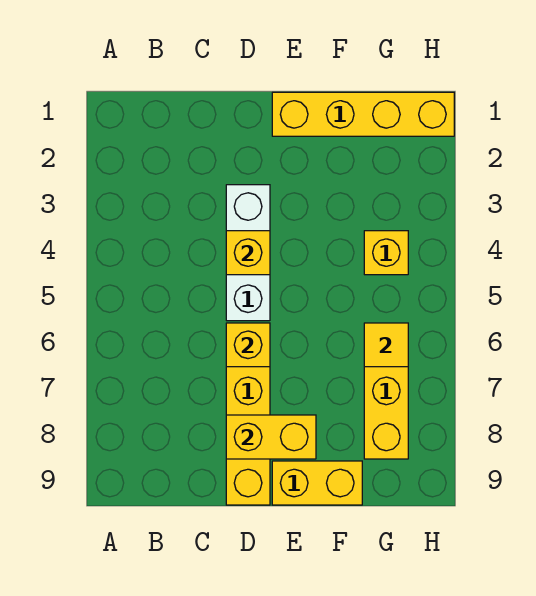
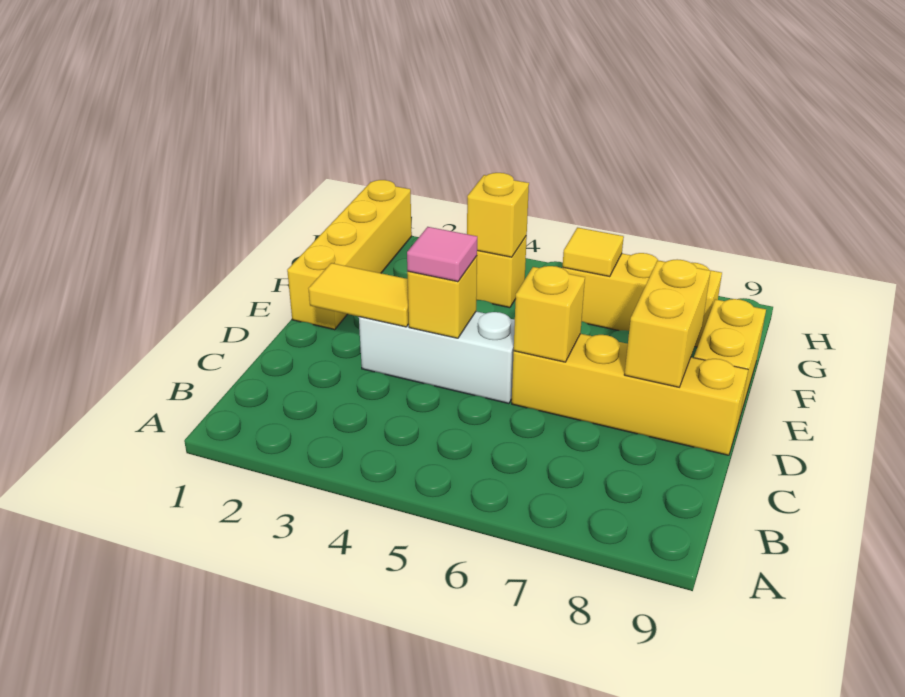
none -> yellow 1x2 tile [308,263,409,327]
none -> pink 1x1 tile [407,227,477,282]
none -> yellow 1x1 brick [467,173,529,257]

